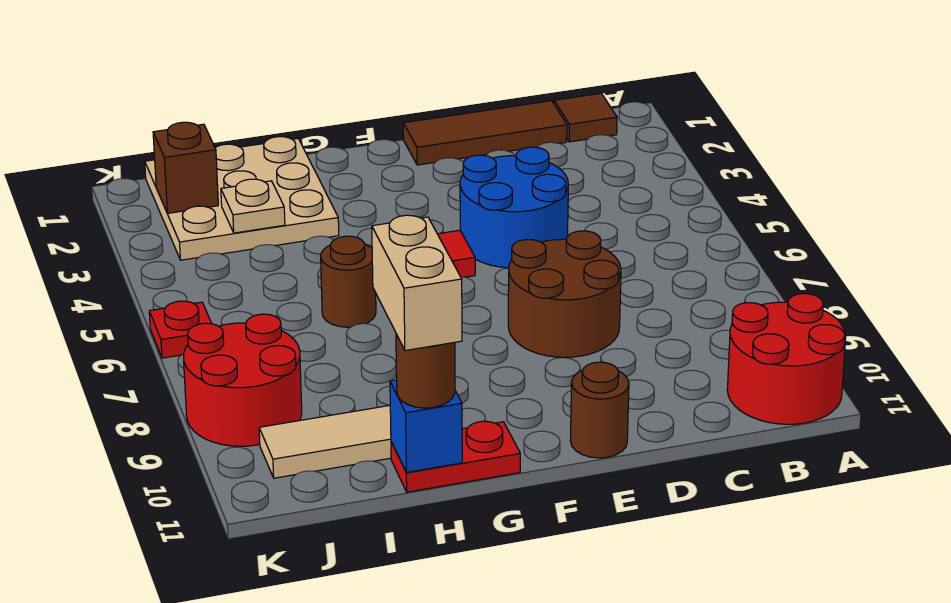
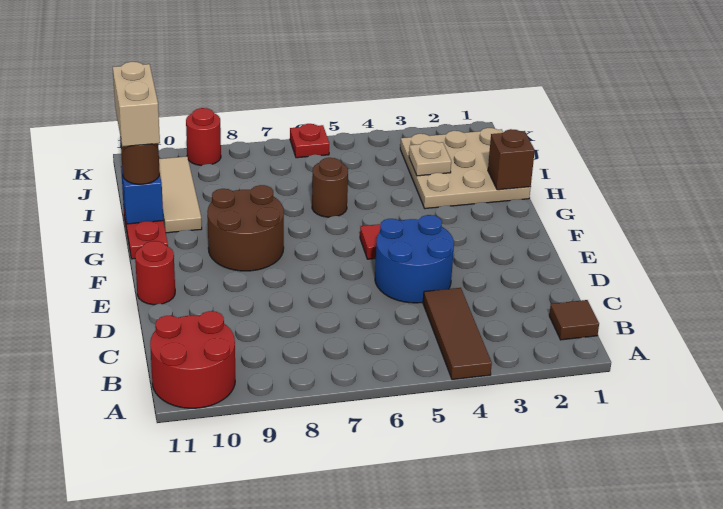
brown 1x3 tile [403,101,567,165] -> brown 1x3 tile moved to [423,288,492,379]
brown 2x2 round brick [508,231,621,357] -> brown 2x2 round brick moved to [207,185,284,271]
brown 1x1 round brick [570,362,629,458] -> red 1x1 round brick [135,241,175,305]
tan 1x2 brick [372,215,462,351] -> tan 1x2 brick turned to [113,62,160,147]
brown 1x1 brick [153,122,218,213] -> brown 1x1 brick moved to [488,129,535,190]
red 2x2 round brick [184,314,302,446] -> red 1x1 round brick [186,108,221,166]

